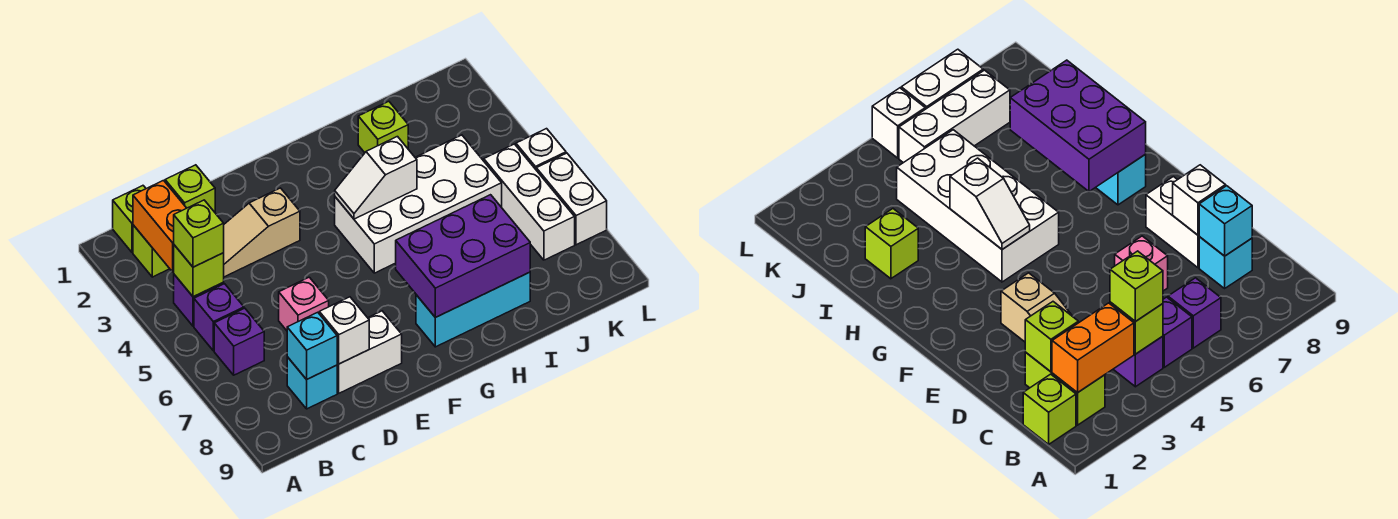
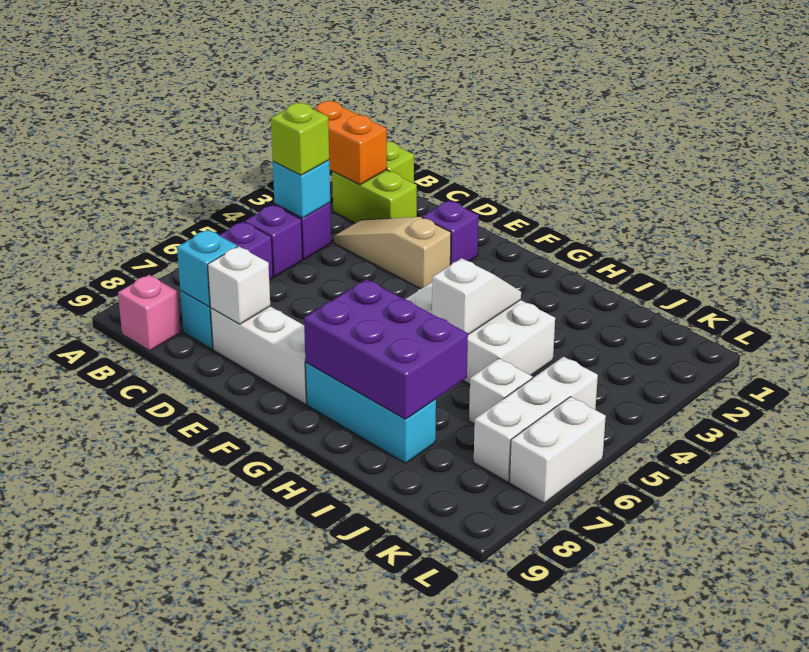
orange 1x2 brick [133,181,186,272] -> orange 1x2 brick turned to [314,101,387,185]
lime 1x1 brick [174,245,224,297] -> cyan 1x1 brick [273,160,330,218]
lime 1x1 brick [165,165,215,212] -> none
pink 1x1 brick [279,277,329,331] -> pink 1x1 brick moved to [118,275,181,351]
white 1x2 brick [337,311,402,393] -> white 1x3 brick [211,306,307,404]
none -> purple 1x1 brick [422,201,479,265]
white 2x4 brick [335,135,502,273] -> white 2x3 brick [405,283,555,384]
white 1x2 slope [335,137,417,219] -> white 1x2 slope turned to [432,258,521,335]
lime 1x1 brick [358,101,408,153] -> none
white 1x1 brick [516,129,566,169] -> white 1x1 brick moved to [469,358,532,424]

